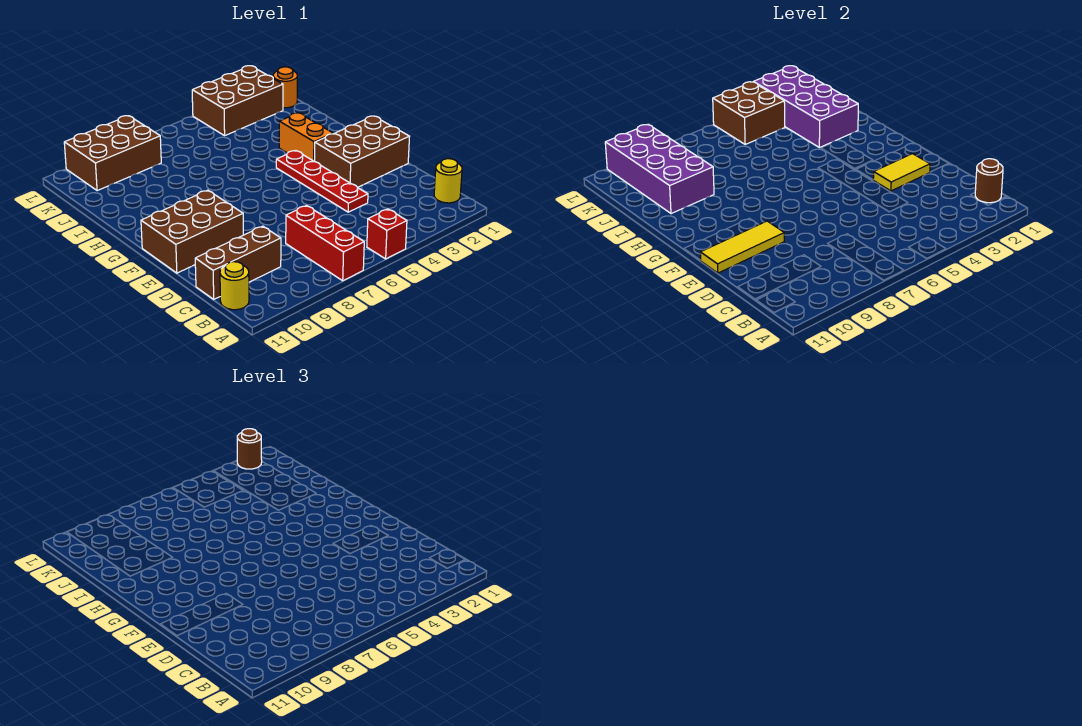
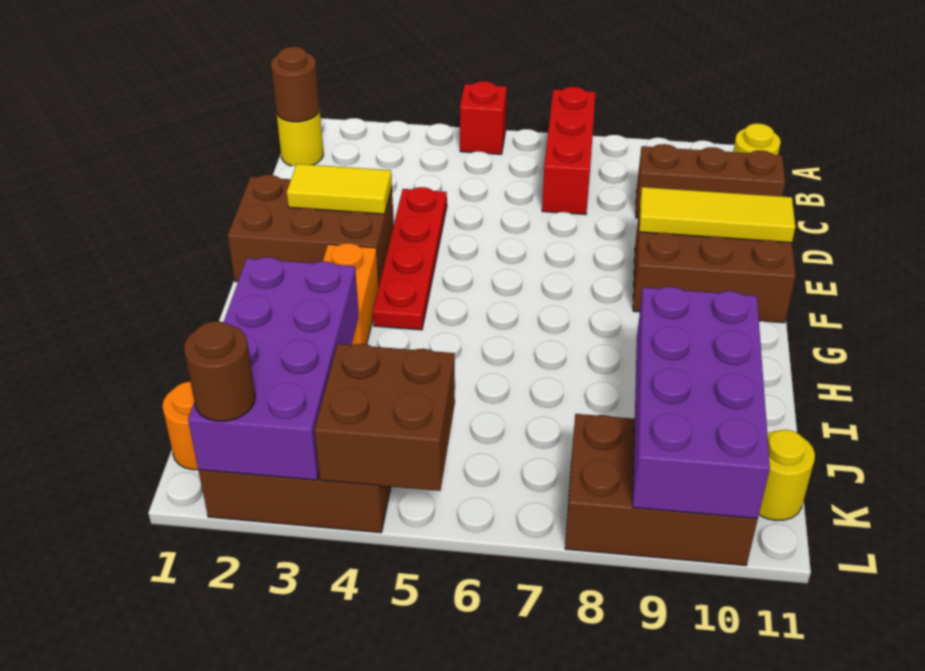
none -> yellow 1x1 round brick [759,430,815,521]

